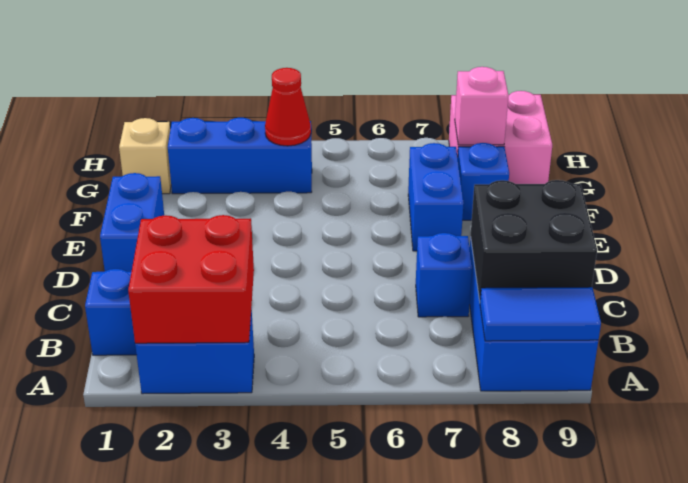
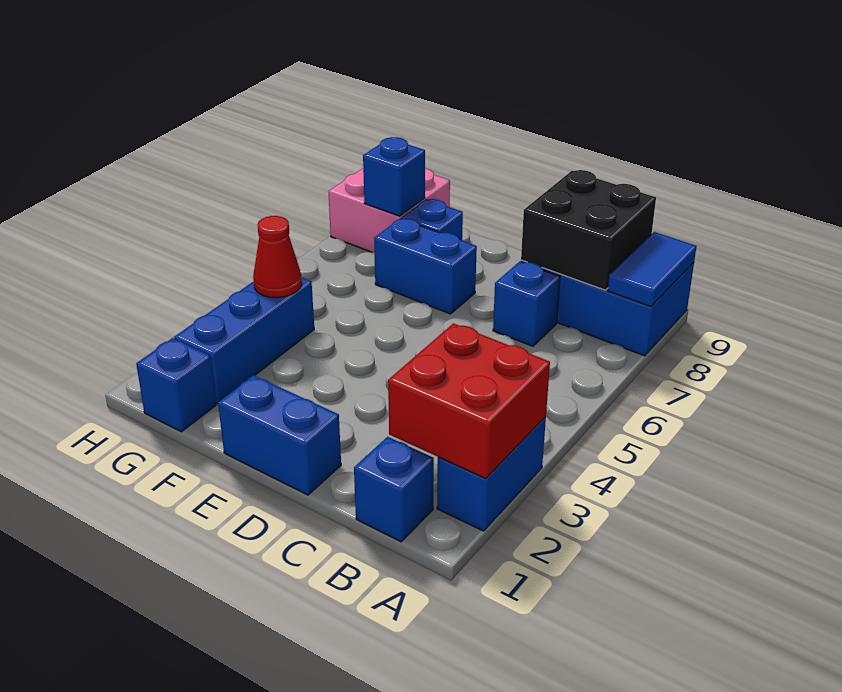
tan 1x1 brick [119,118,171,194] -> blue 1x1 brick [136,338,216,432]
pink 1x1 brick [455,67,509,145] -> blue 1x1 brick [363,137,425,216]

